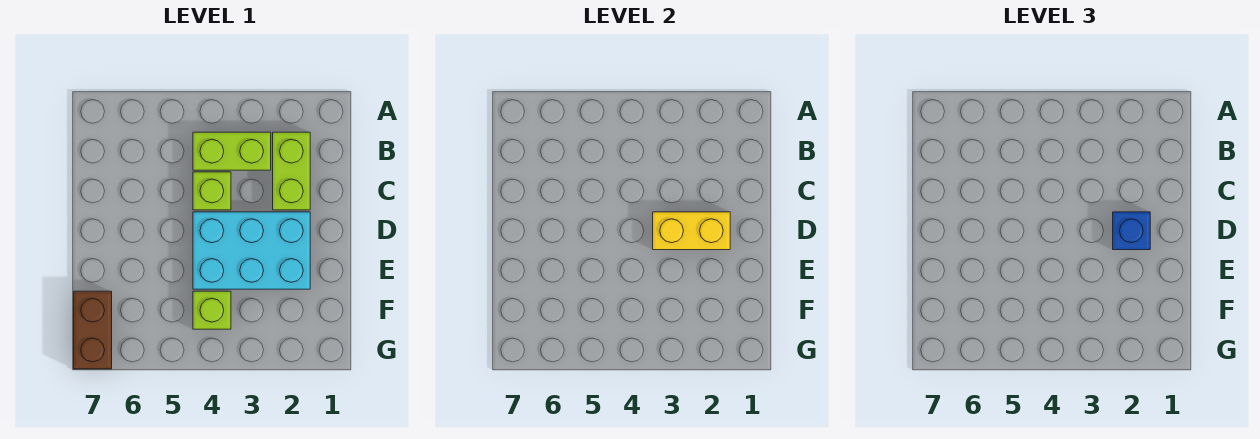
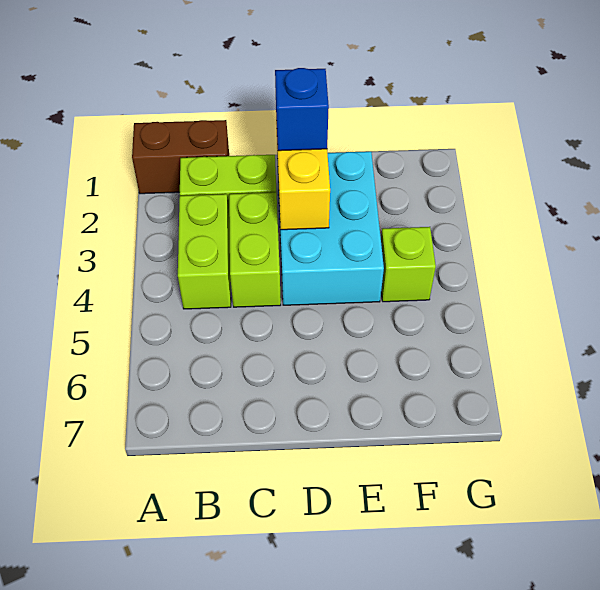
lime 1x1 brick [193,172,231,210] -> lime 1x2 brick [229,192,281,307]
brown 1x2 brick [74,291,112,369] -> brown 1x2 brick moved to [132,120,229,194]

